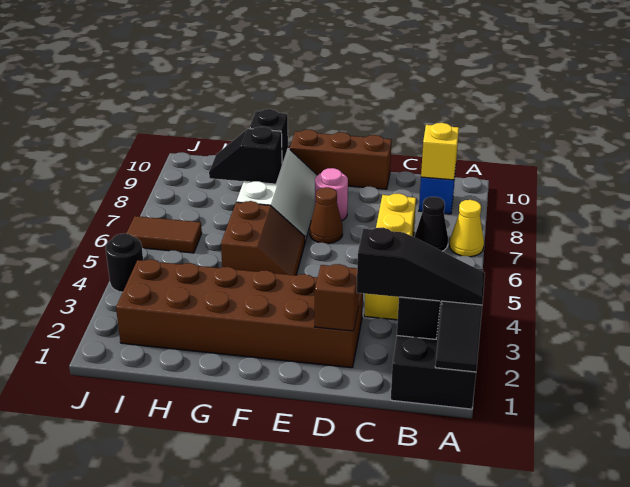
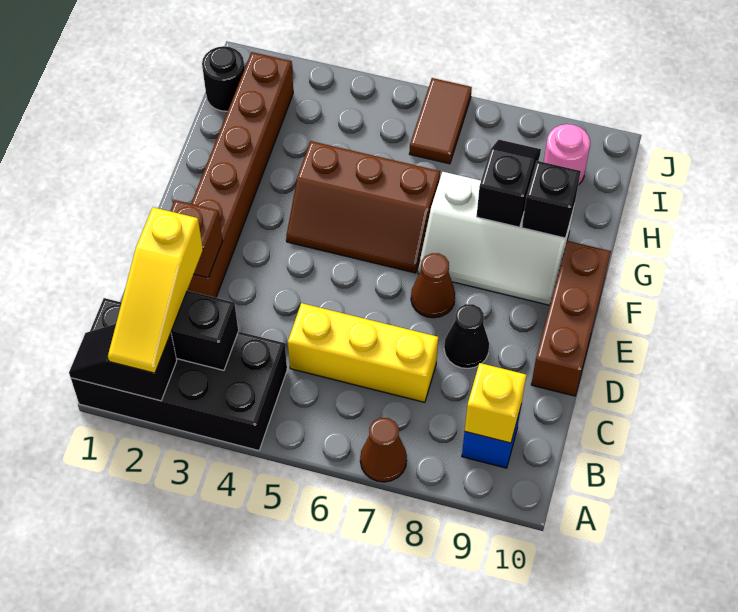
black 1x3 slope [357,228,485,305] -> yellow 1x3 slope [108,207,203,373]
yellow 1x1 cone [450,200,484,257] -> brown 1x1 cone [360,418,407,482]
black 1x1 cone [415,197,448,251] -> black 1x1 cone moved to [444,304,489,369]
yellow 1x4 brick [364,193,416,320] -> yellow 1x3 brick [288,303,438,402]
brown 2x6 brick [116,259,363,368] -> brown 1x6 brick [187,52,293,298]
pink 1x1 round brick [315,168,348,221] -> pink 1x1 round brick moved to [544,124,590,185]
brown 2x2 slope [221,201,305,275] -> brown 2x3 slope [286,141,440,273]
black 1x1 round brick [106,233,143,292] -> black 1x1 round brick moved to [202,46,245,111]

